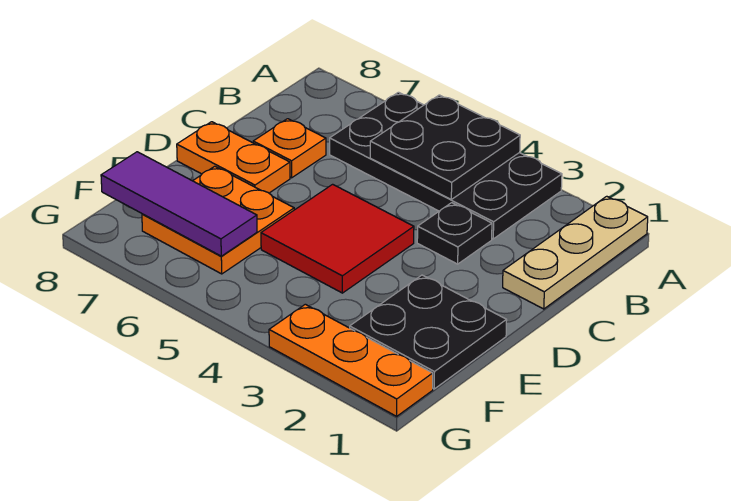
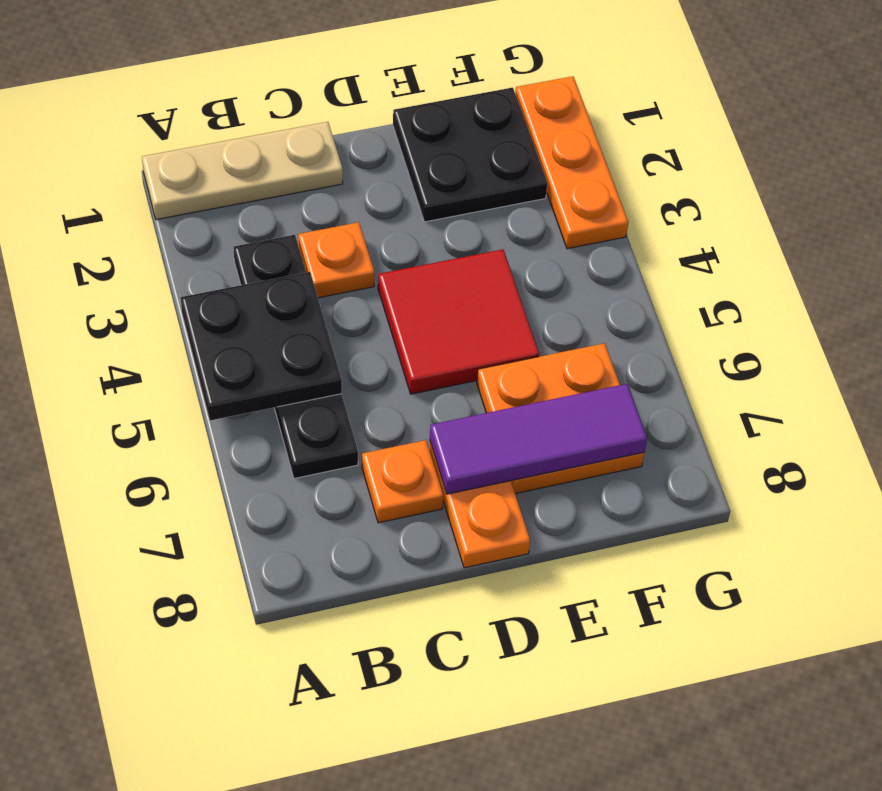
black 2x4 plate [330,92,562,239] -> black 1x4 plate [234,235,358,478]
black 1x1 plate [417,203,492,264] -> orange 1x1 plate [298,222,375,298]
purple 1x3 tile [101,152,257,256] -> purple 1x3 tile turned to [430,384,647,494]

